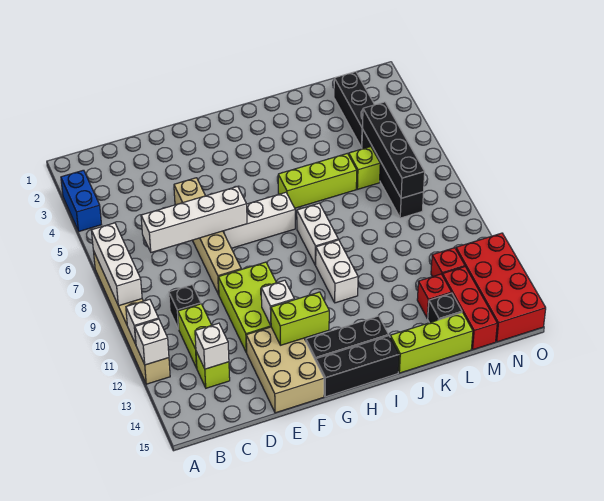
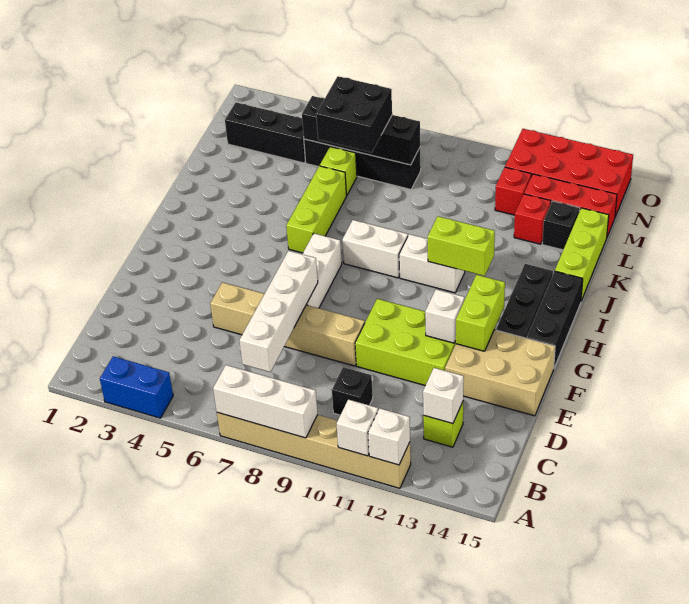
lime 1x2 brick [178,304,211,368] -> lime 1x2 brick moved to [428,216,495,276]
none -> black 2x2 brick [316,76,392,152]

